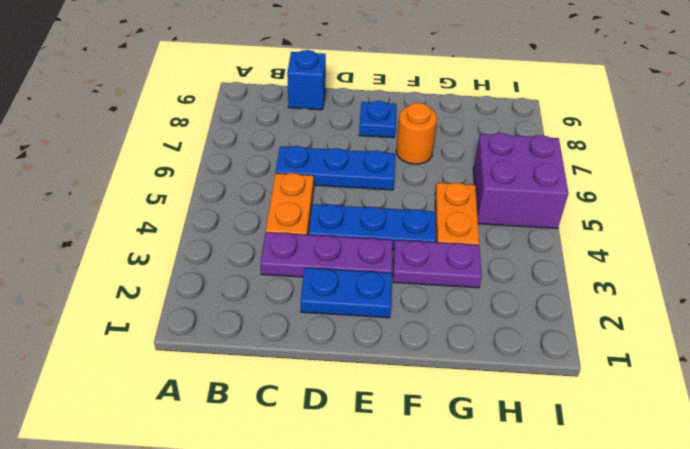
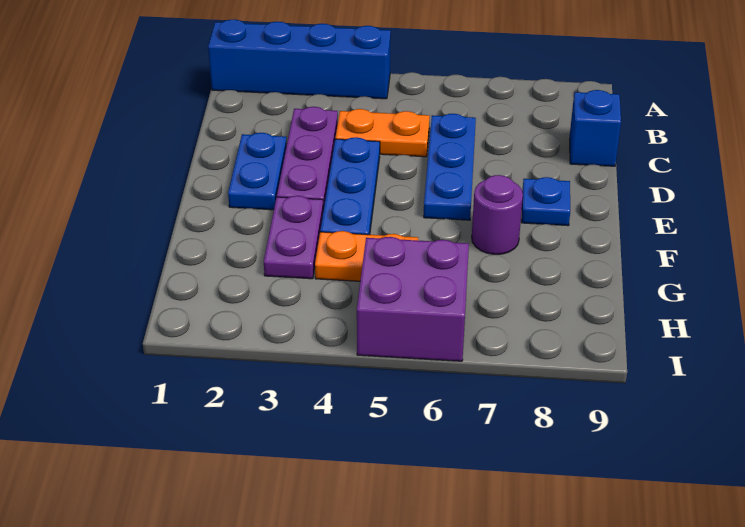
none -> blue 1x4 brick [208,19,391,99]
orange 1x1 round brick [396,103,437,164] -> purple 1x1 round brick [472,175,523,254]

